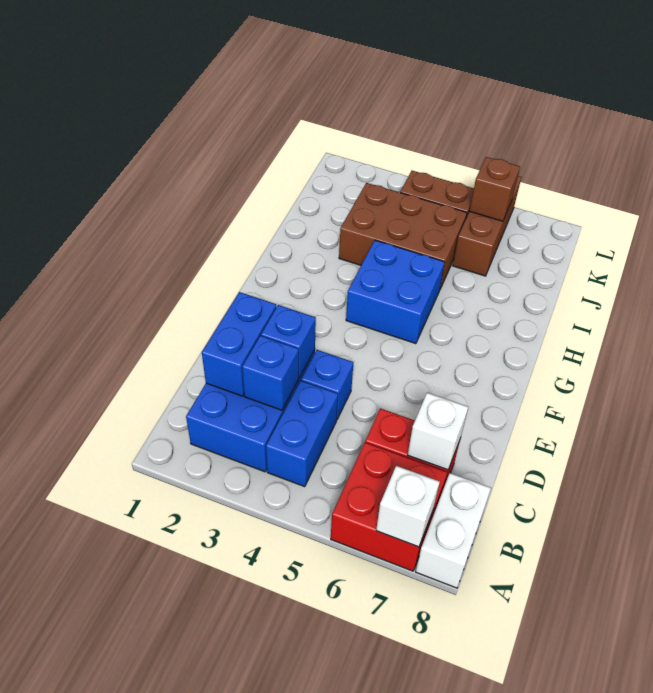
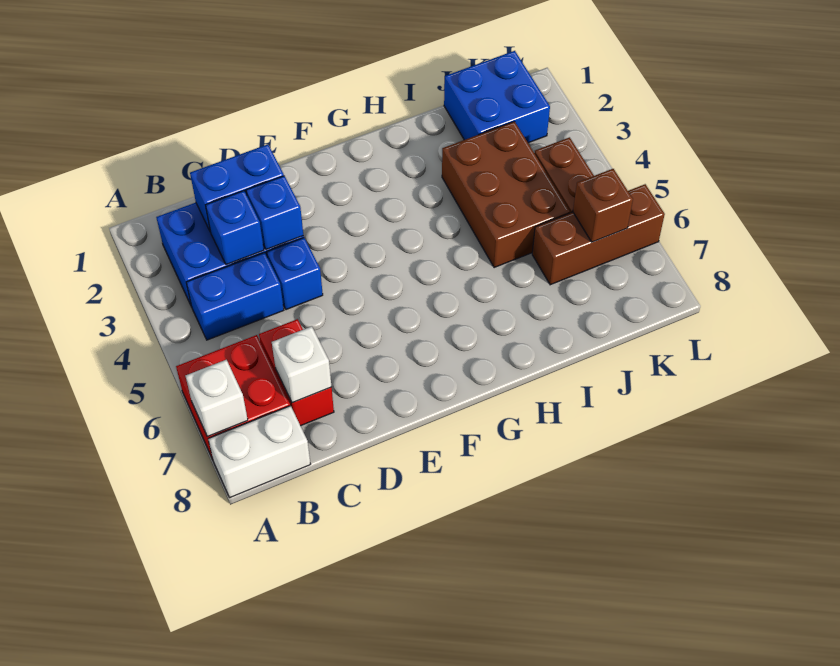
blue 2x2 brick [346,240,445,344] -> blue 2x2 brick moved to [444,51,550,143]

